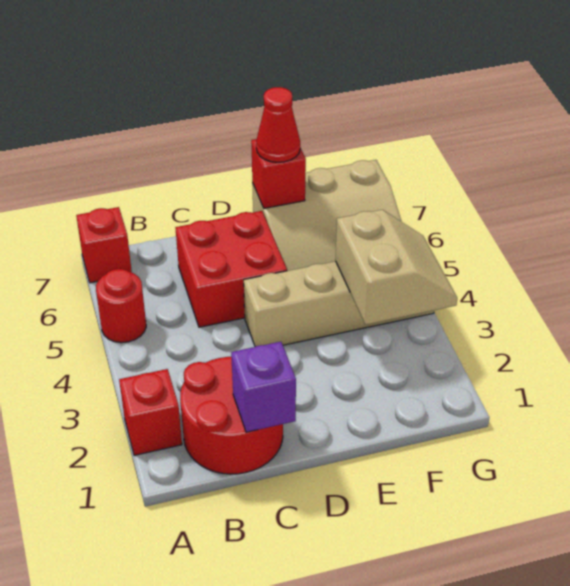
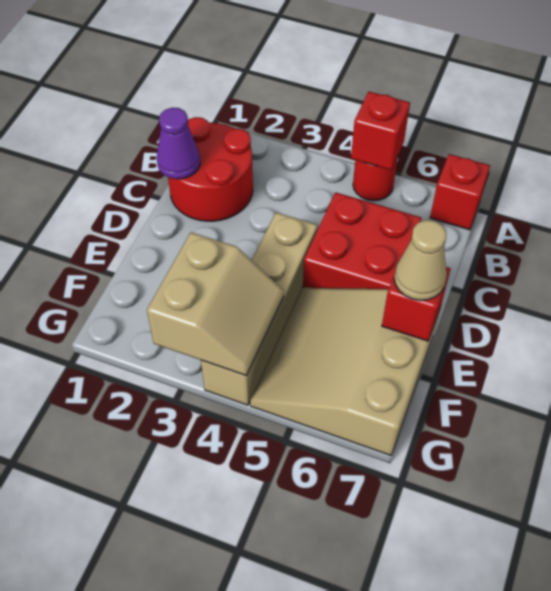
red 1x1 brick [119,369,182,455] -> red 1x1 brick moved to [351,92,410,170]
purple 1x1 brick [231,342,296,432] -> purple 1x1 cone [157,108,200,179]
red 1x1 cone [256,87,300,162] -> tan 1x1 cone [394,220,447,301]
tan 2x2 slope [335,210,457,325] -> tan 2x2 slope turned to [147,232,284,376]

